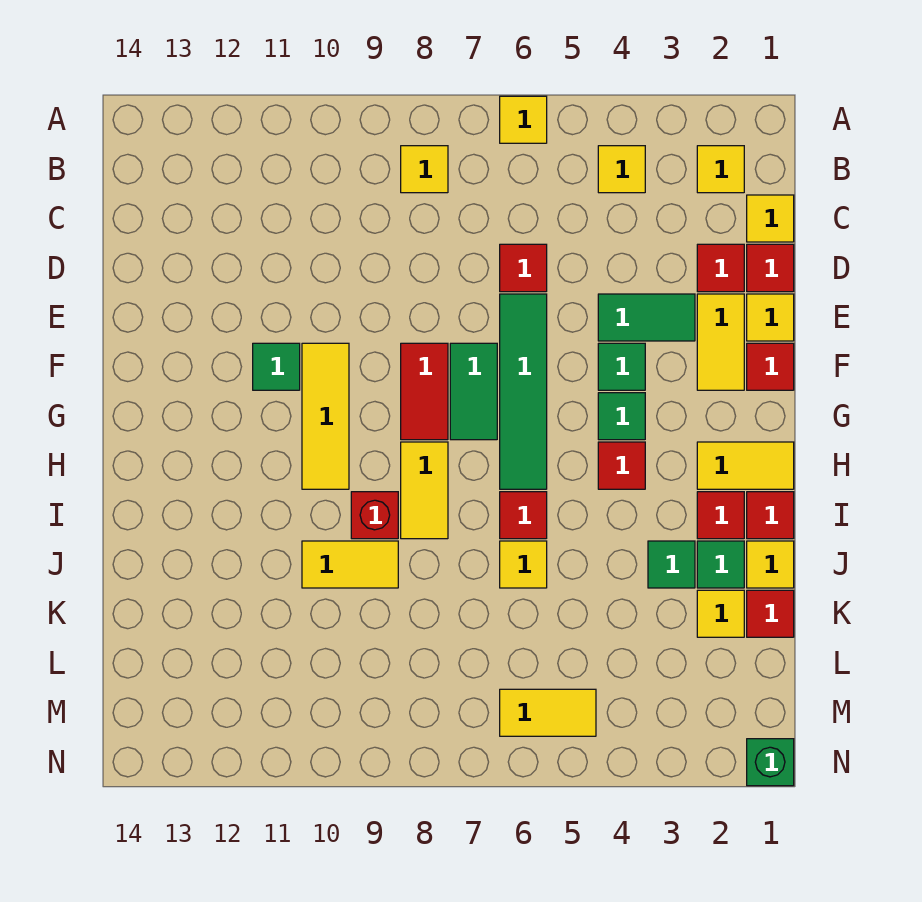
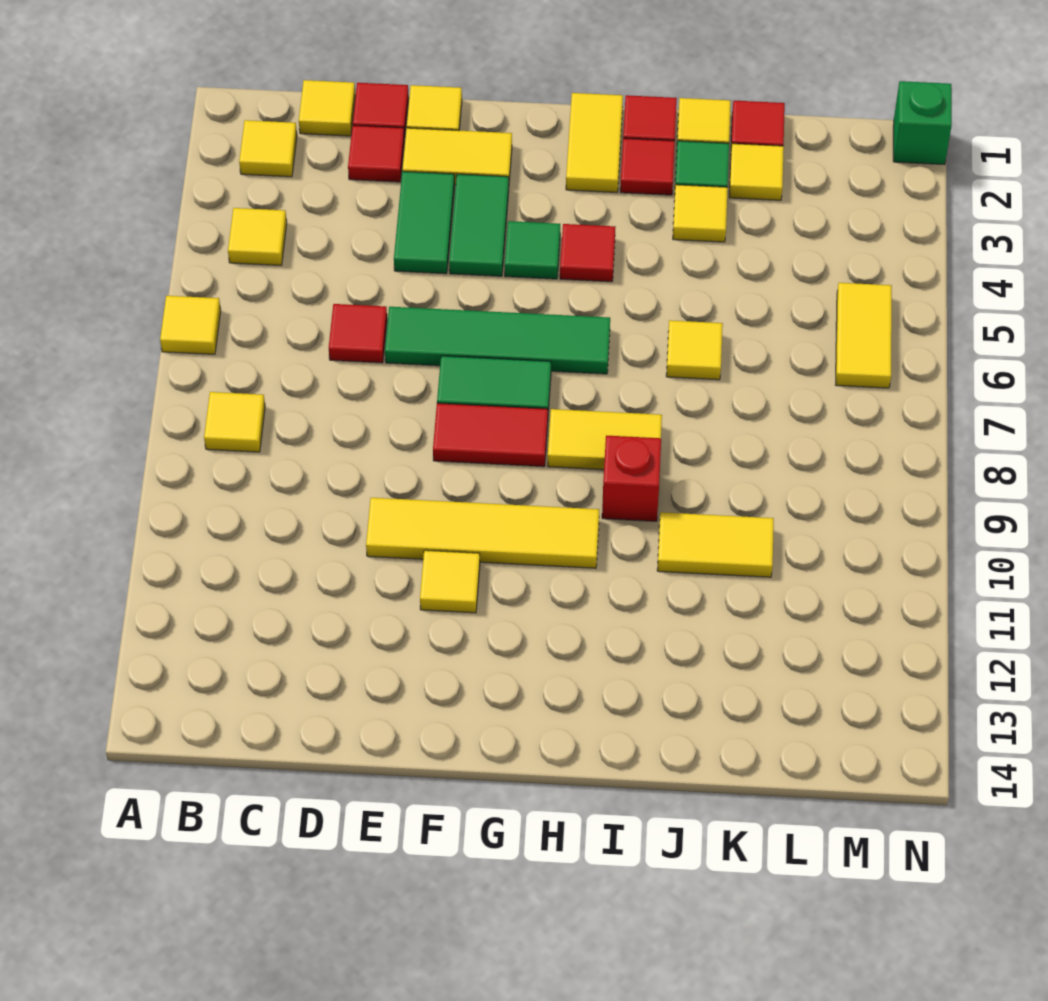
red 1x1 tile [747,343,794,390] -> none
green 1x1 tile [598,343,645,390] -> green 1x2 tile [449,174,509,276]
yellow 1x3 tile [302,343,349,489] -> yellow 1x4 tile [366,498,599,568]
green 1x1 tile [253,343,300,390] -> yellow 1x1 tile [420,550,480,613]
red 1x1 tile [500,492,547,539] -> none
green 1x1 tile [648,541,695,588] -> yellow 1x1 tile [673,185,728,242]
yellow 1x2 tile [302,541,398,588] -> yellow 1x2 tile turned to [657,512,774,577]

